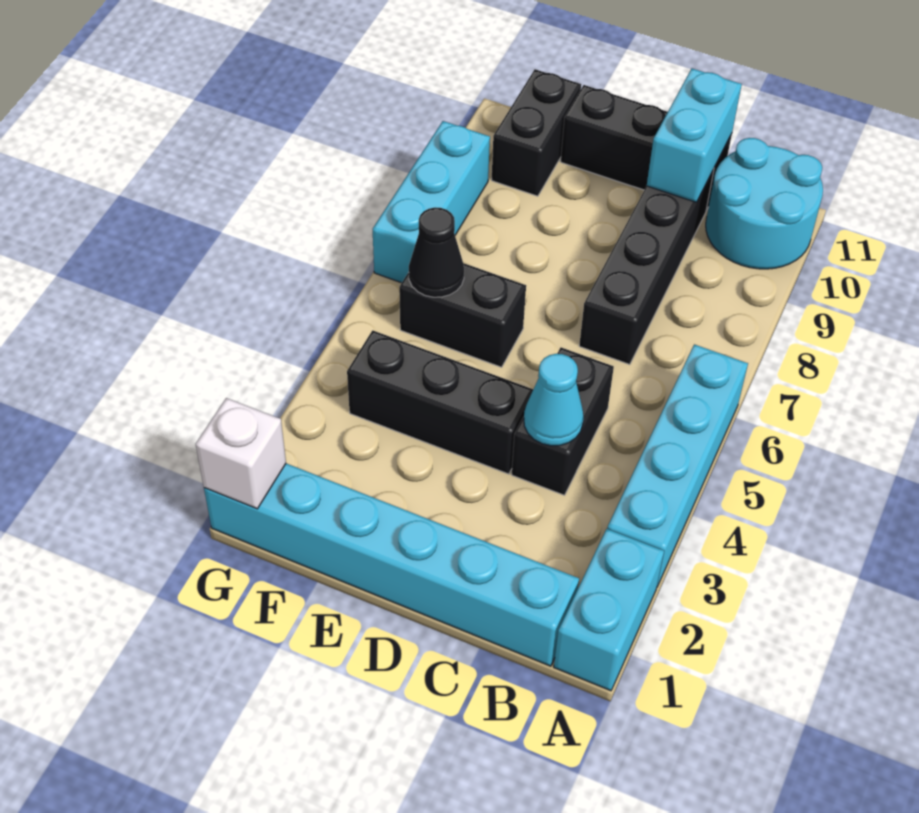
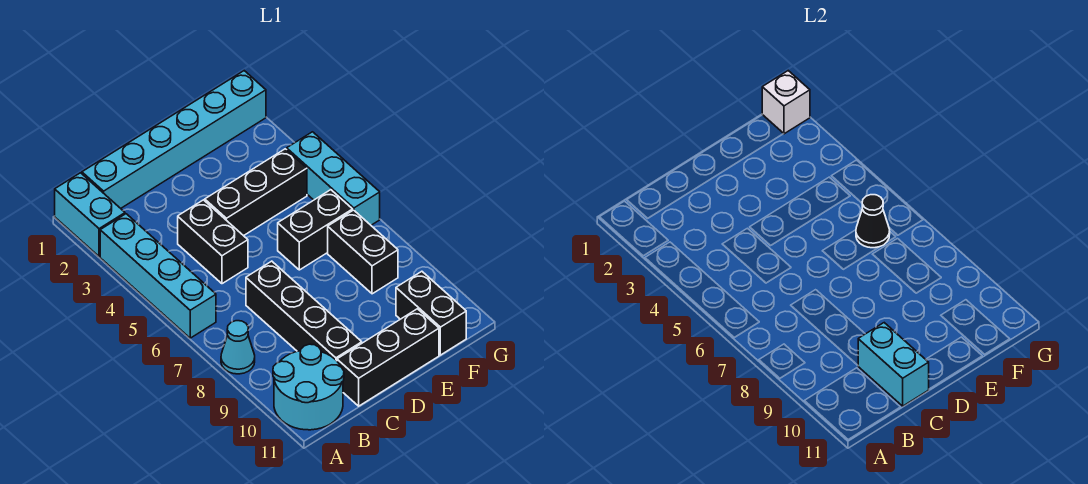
cyan 1x1 cone [524,354,583,446] -> cyan 1x1 cone moved to [221,321,255,374]
none -> black 1x2 brick [328,210,398,294]
cyan 1x3 brick [373,121,490,283] -> cyan 1x3 brick moved to [287,132,380,225]

